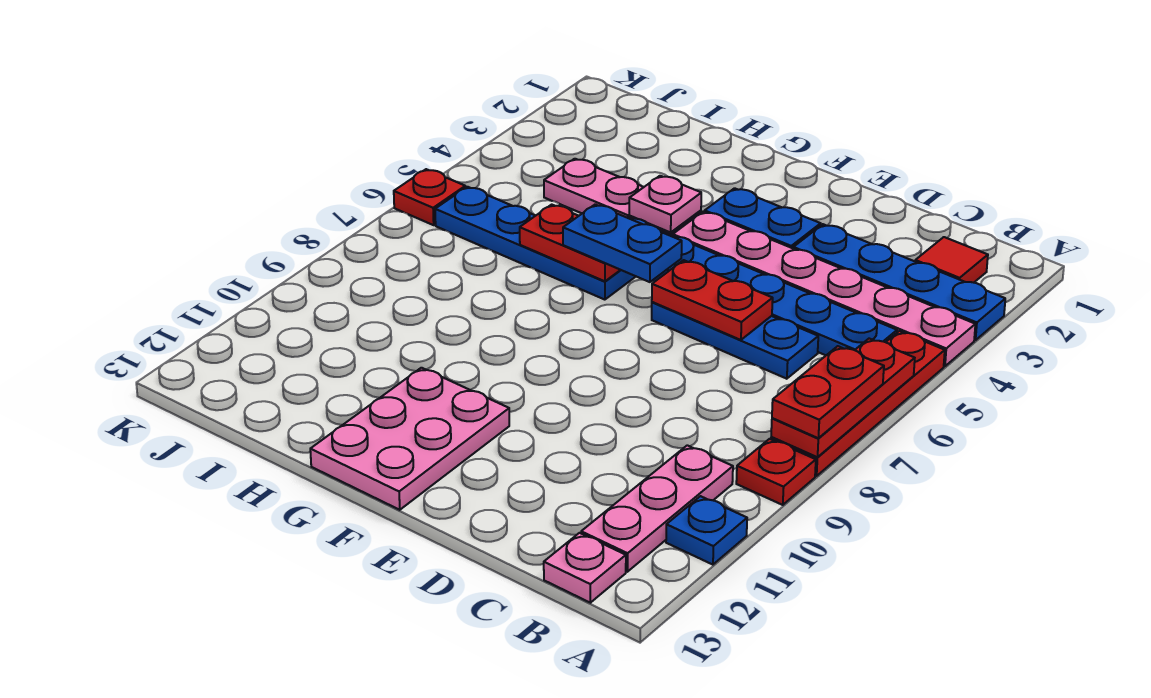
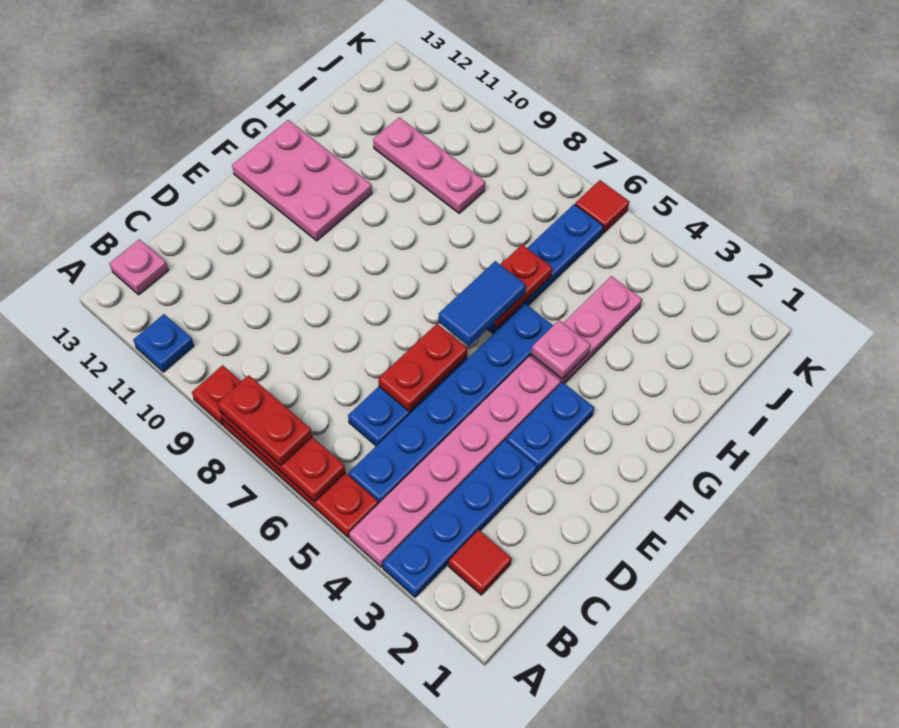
pink 1x3 plate [581,445,733,572] -> pink 1x3 plate moved to [373,117,485,213]
blue 1x2 plate [563,204,682,282] -> blue 1x2 tile [438,261,526,346]
red 1x1 plate [394,169,465,225] -> red 1x1 tile [575,180,629,233]

